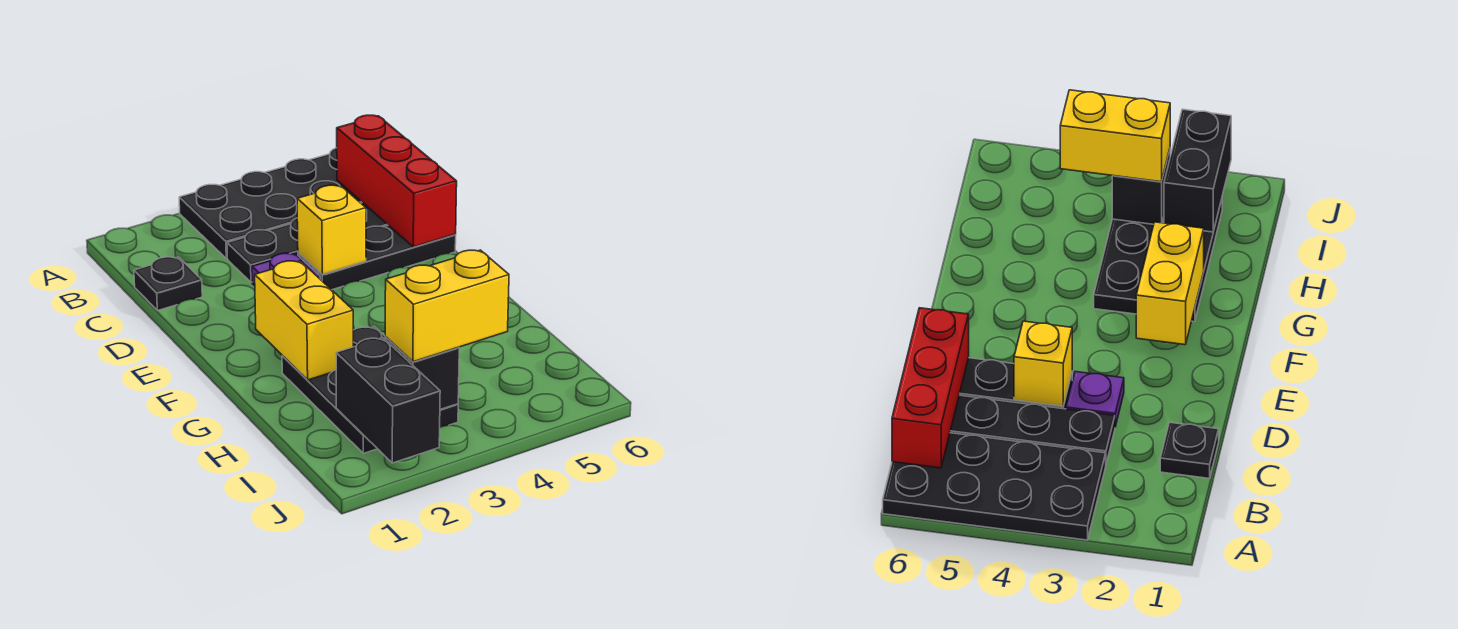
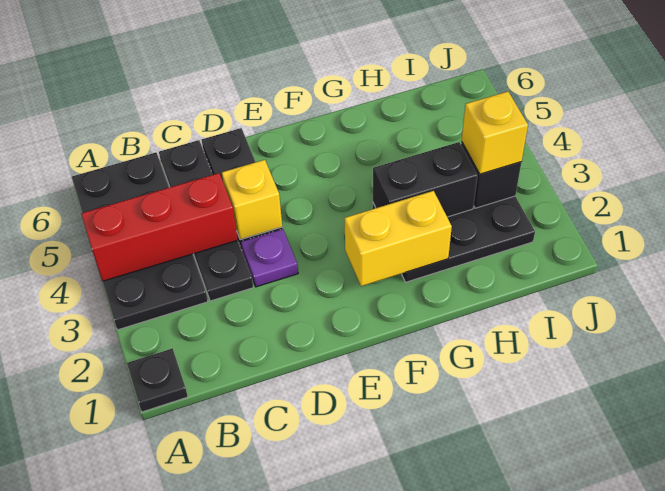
red 1x3 brick [337,115,457,247] -> red 1x3 brick moved to [81,173,238,281]
black 1x1 plate [134,257,202,311] -> black 1x1 plate moved to [127,348,188,412]
black 1x2 brick [336,338,440,463] -> black 1x2 brick moved to [373,142,477,217]
yellow 1x2 brick [385,250,509,362] -> yellow 1x1 brick [462,92,528,174]

